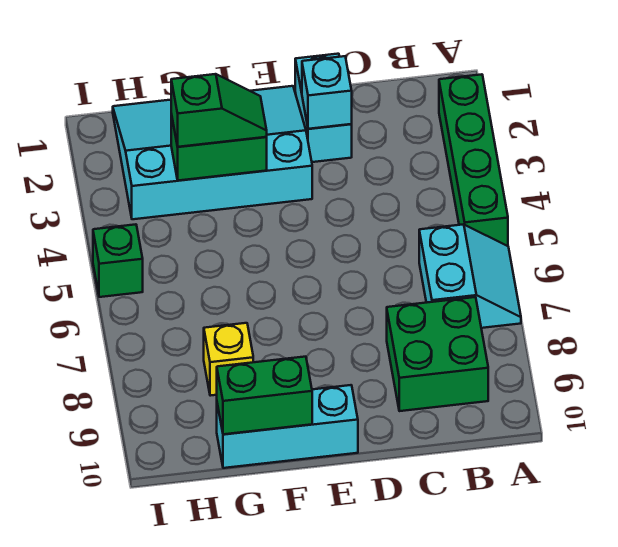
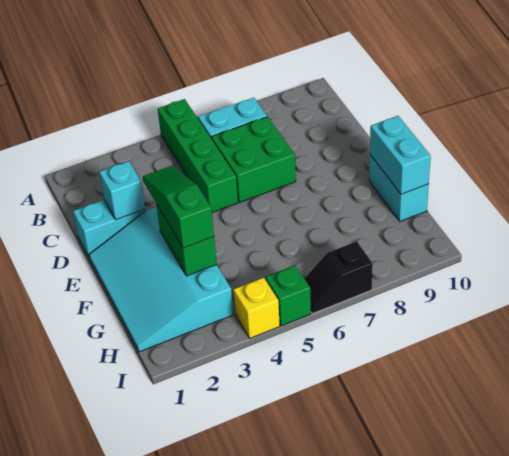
green 1x4 brick [439,74,508,246] -> green 1x4 brick turned to [158,99,238,213]
green 2x2 brick [387,297,488,411] -> green 2x2 brick moved to [212,117,296,202]
cyan 1x3 brick [217,385,358,468] -> cyan 1x2 brick [369,155,429,221]
green 1x2 slope [171,74,267,147] -> green 1x3 slope [143,165,214,248]
green 1x2 brick [217,357,312,434] -> cyan 1x2 brick [370,116,431,194]
yellow 1x1 brick [204,323,253,396] -> yellow 1x1 brick moved to [234,277,280,338]
none -> black 1x2 slope [304,241,373,313]

